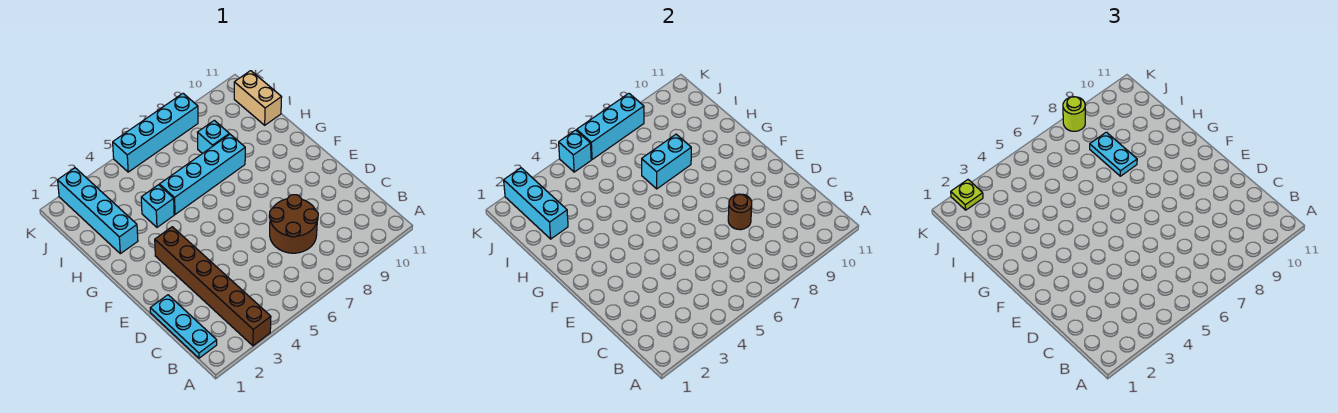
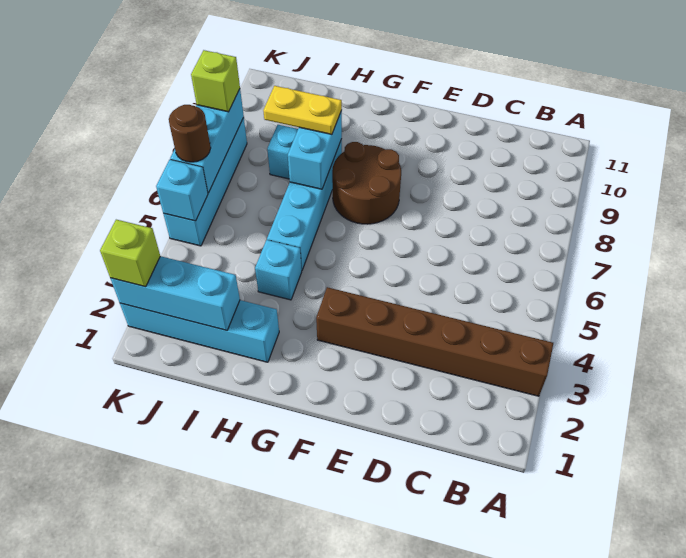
cyan 1x3 plate [150,295,217,358] -> none
brown 2x2 round brick [269,195,318,253] -> brown 2x2 round brick moved to [332,142,401,224]
brown 1x1 round brick [728,194,752,230] -> brown 1x1 round brick moved to [169,105,211,162]
cyan 1x2 plate [1090,132,1137,176] -> yellow 1x2 plate [263,86,342,134]
tan 1x2 brick [234,71,282,125] -> none
lime 1x1 plate [951,180,983,210] -> lime 1x1 brick [100,220,160,287]
lime 1x1 round brick [1063,97,1085,131] -> lime 1x1 brick [191,50,240,112]

